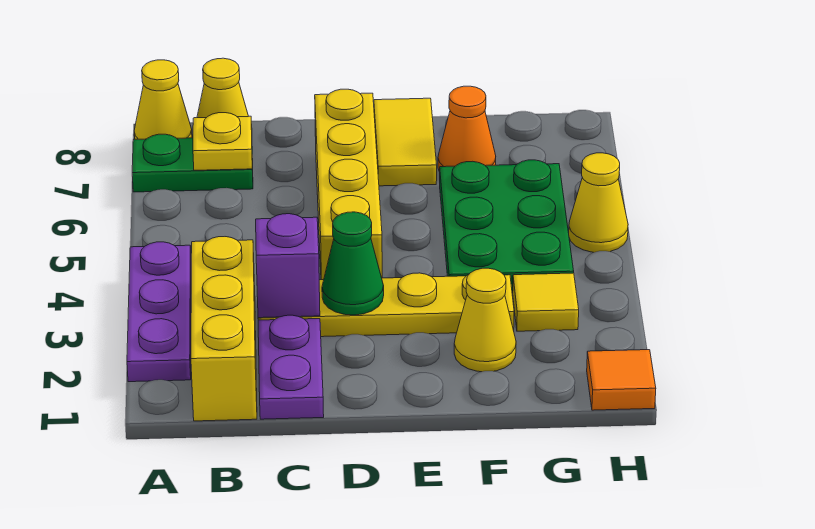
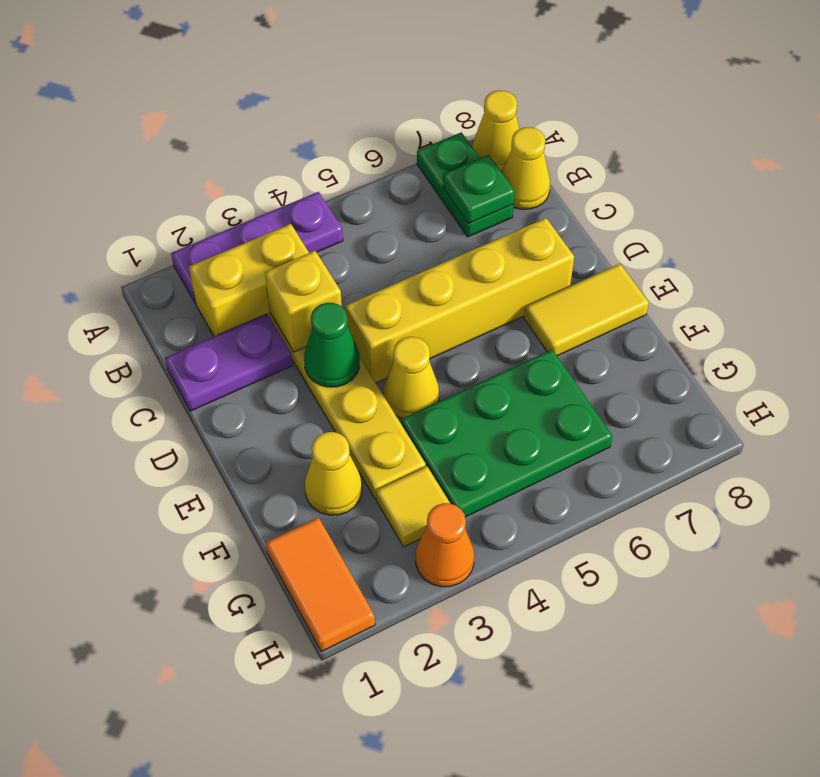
yellow 1x3 brick [191,237,257,421] -> yellow 1x2 brick [189,224,309,336]
yellow 1x1 plate [193,113,252,170] -> green 1x1 plate [443,155,515,224]
purple 1x1 brick [256,214,320,318] -> yellow 1x1 brick [265,251,342,352]
orange 1x1 cone [438,86,496,172] -> orange 1x1 cone moved to [416,503,474,587]
orange 1x1 tile [587,350,656,410] -> orange 1x2 tile [266,517,375,652]
yellow 1x1 cone [569,153,628,252] -> yellow 1x1 cone moved to [384,337,439,418]

